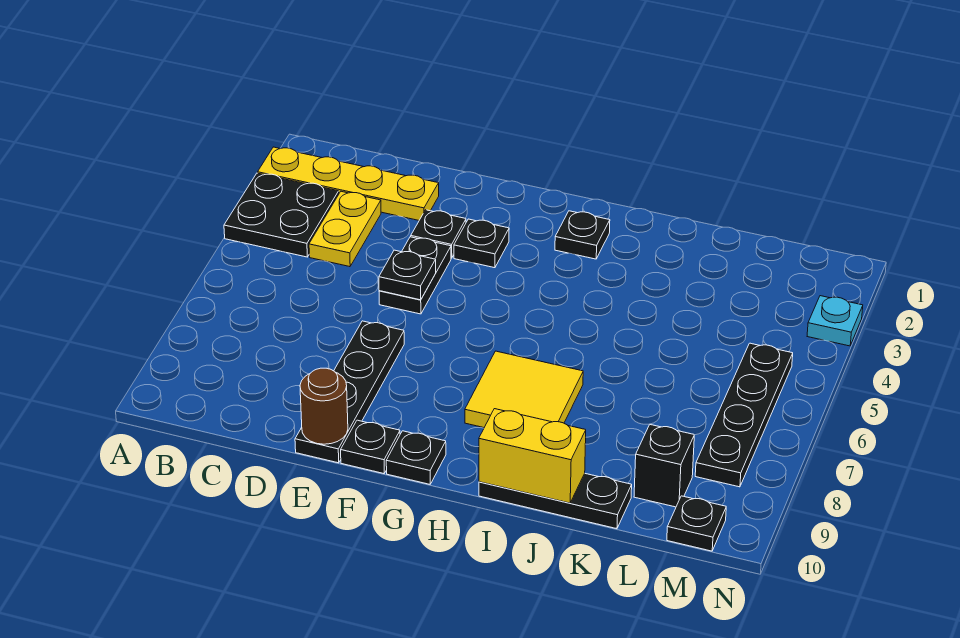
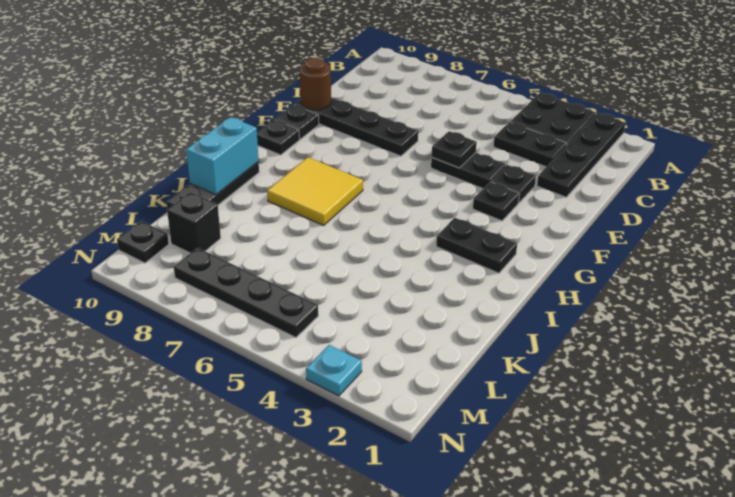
yellow 1x4 plate [258,147,439,220] -> black 1x4 plate [537,113,625,197]
yellow 1x2 plate [309,191,381,267] -> black 1x2 plate [493,122,567,167]
black 1x1 plate [555,211,610,259] -> black 1x2 plate [436,218,517,273]
yellow 1x2 brick [479,409,586,503] -> cyan 1x2 brick [186,117,259,195]

